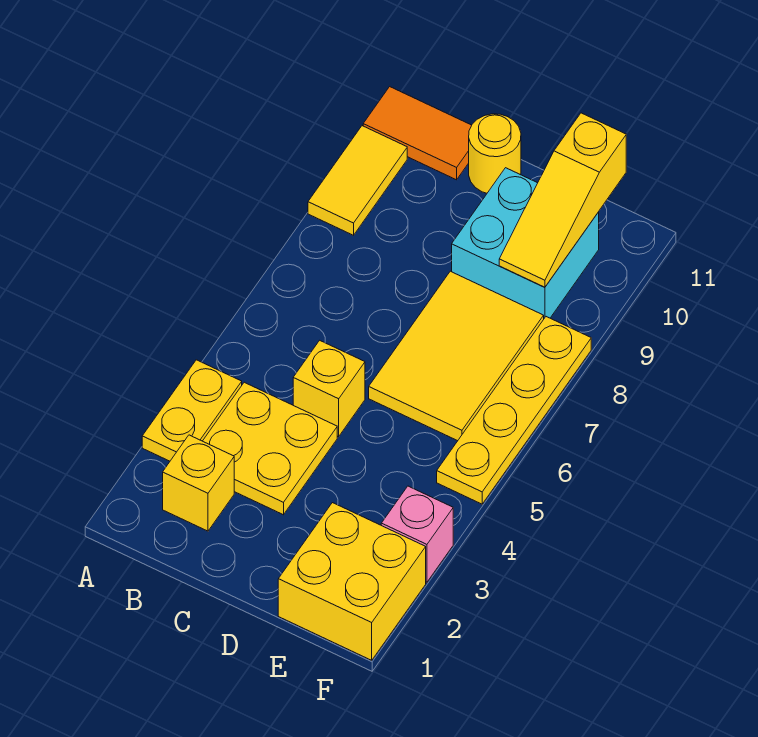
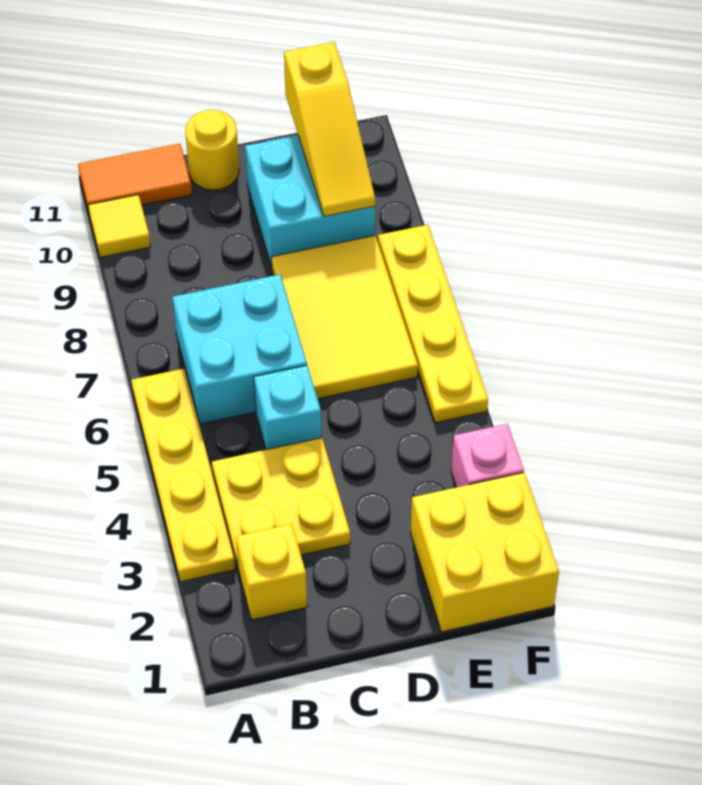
yellow 1x2 plate [142,360,242,461] -> yellow 1x4 plate [131,369,235,582]
yellow 1x2 tile [308,126,407,235] -> yellow 1x1 tile [88,195,151,257]
none -> cyan 2x2 brick [173,275,307,424]
yellow 1x1 brick [293,340,365,437] -> cyan 1x1 brick [254,365,322,450]

